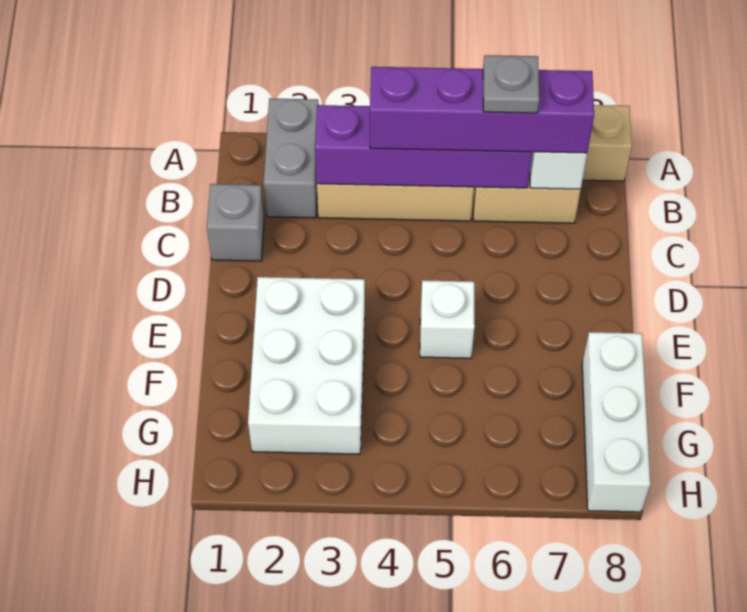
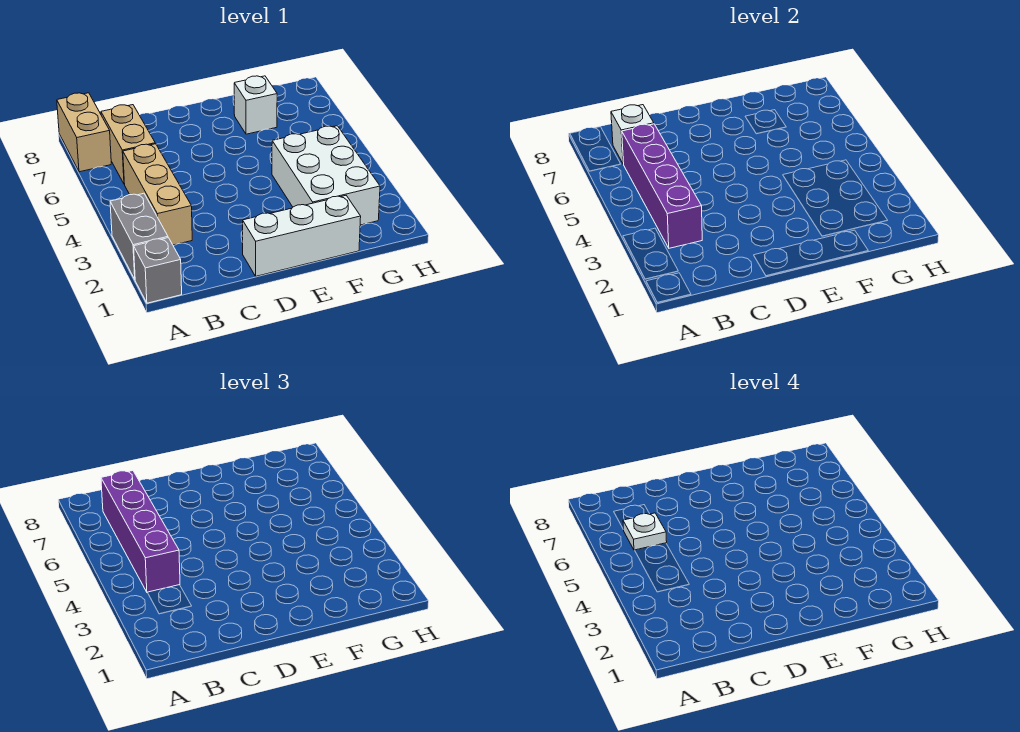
grey 1x2 brick [264,98,319,218] -> grey 1x2 brick turned to [110,193,168,279]
grey 1x1 plate [483,55,539,113] -> white 1x1 plate [623,513,667,550]
grey 1x1 brick [207,184,264,261] -> grey 1x1 brick moved to [134,238,182,303]
white 2x3 brick [248,277,365,454] -> white 2x3 brick turned to [272,126,380,225]
white 1x1 brick [420,280,475,358] -> white 1x1 brick moved to [234,76,277,134]
white 1x3 brick [582,332,650,512] -> white 1x3 brick moved to [243,196,361,276]

